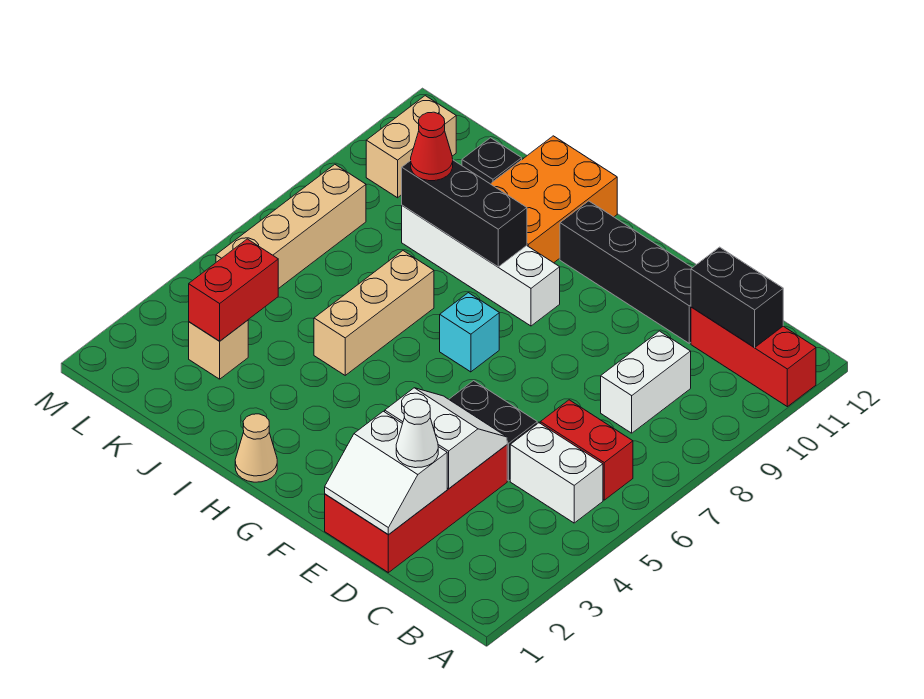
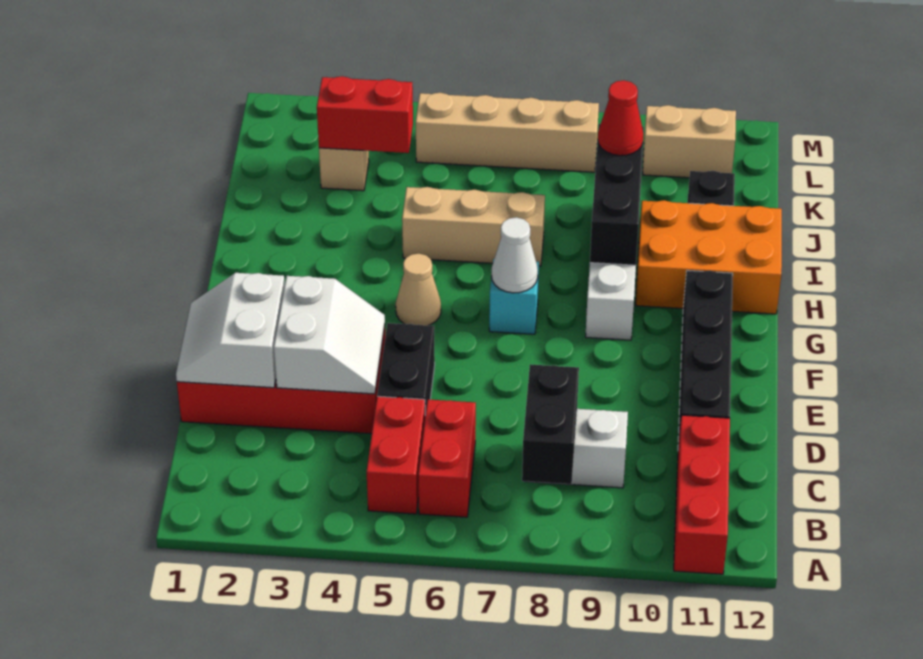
white 1x2 brick [510,423,603,523] -> red 1x2 brick [367,396,425,514]
black 1x2 brick [691,247,783,348] -> black 1x2 brick moved to [522,364,579,484]
white 1x1 cone [396,399,438,468] -> white 1x1 cone moved to [492,217,538,293]
tan 1x1 cone [235,414,277,482] -> tan 1x1 cone moved to [396,254,441,325]

